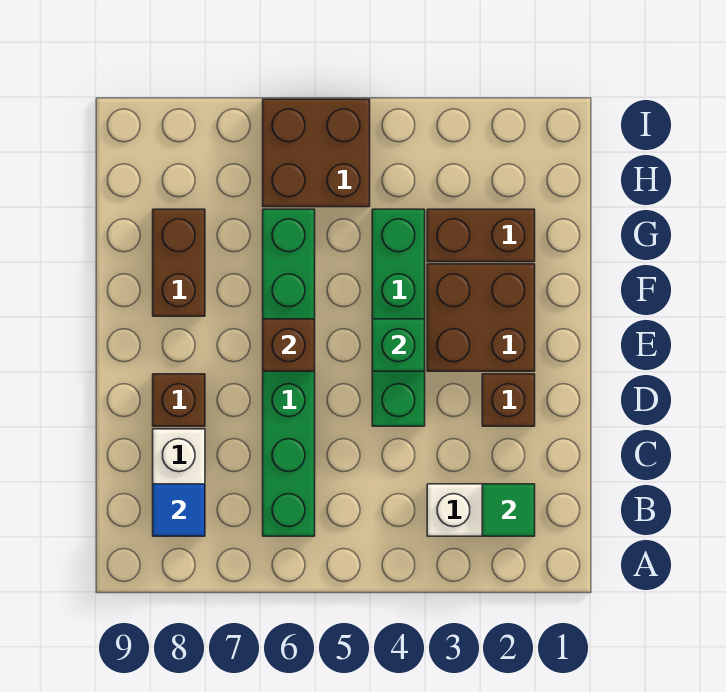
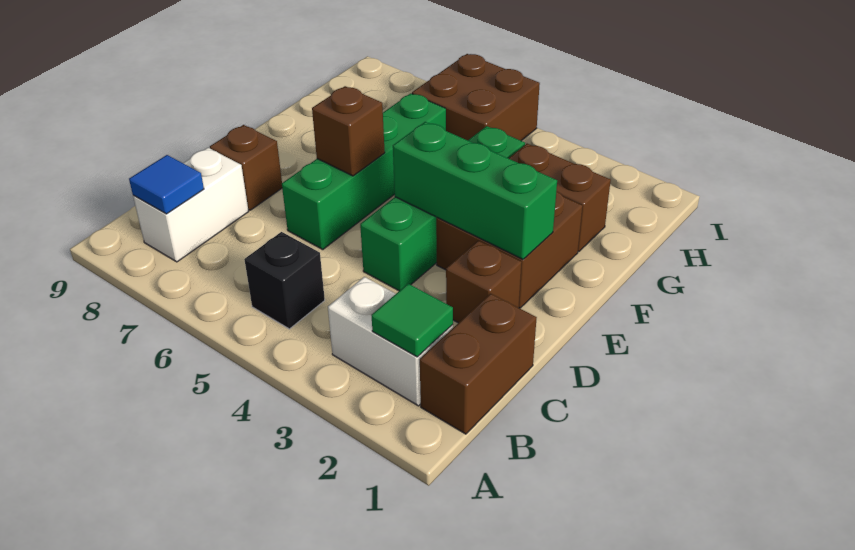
none -> black 1x1 brick [244,232,325,329]
green 1x6 brick [263,209,315,536] -> green 1x4 brick [282,93,446,250]
green 1x1 brick [372,319,425,371] -> green 1x3 brick [393,122,557,259]
brown 1x2 brick [153,209,205,316] -> brown 1x2 brick moved to [420,294,537,434]

